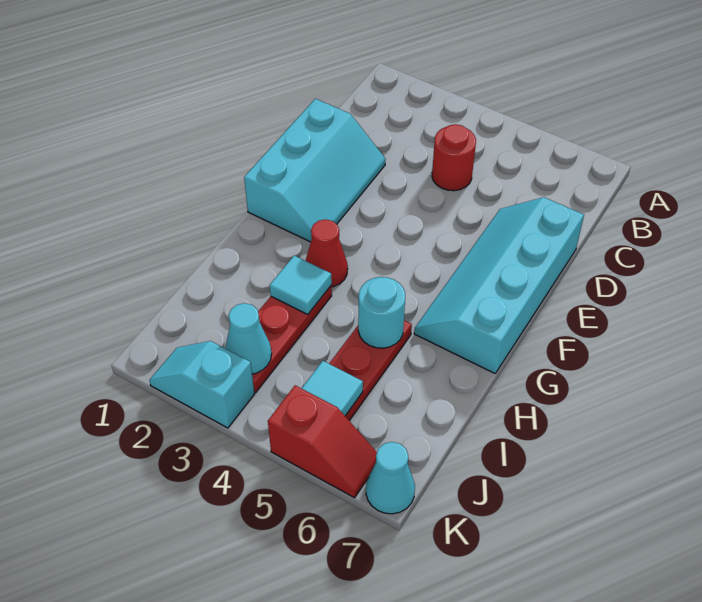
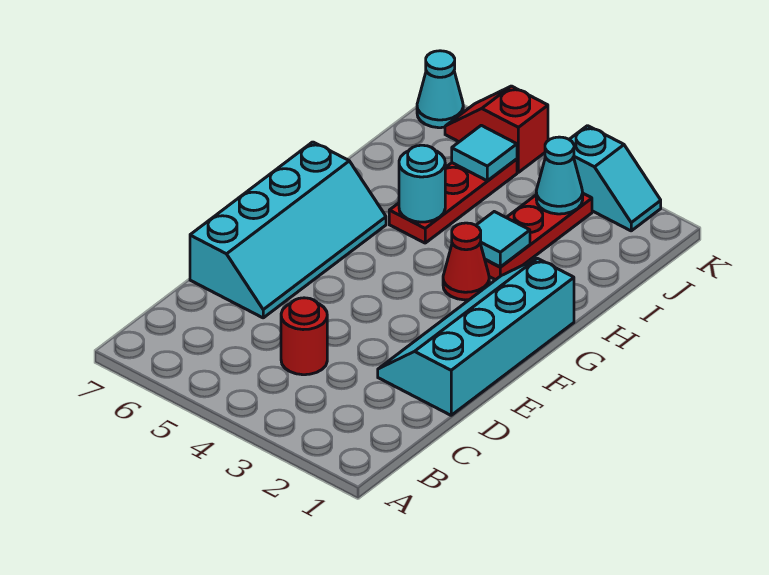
cyan 2x3 slope [244,99,385,242] -> cyan 2x4 slope [378,258,574,415]

